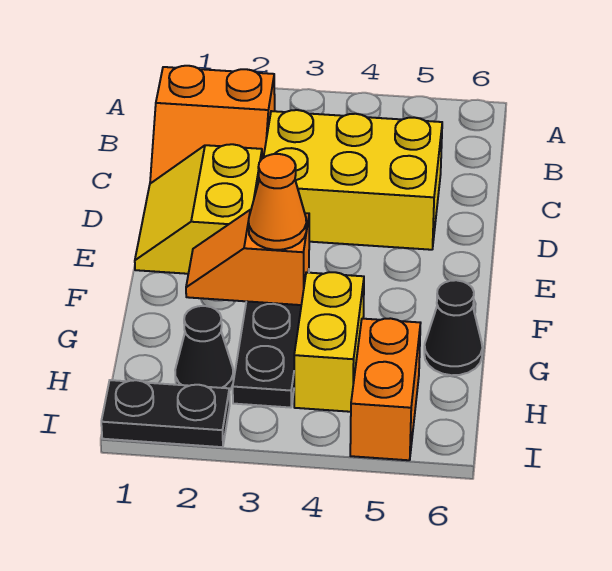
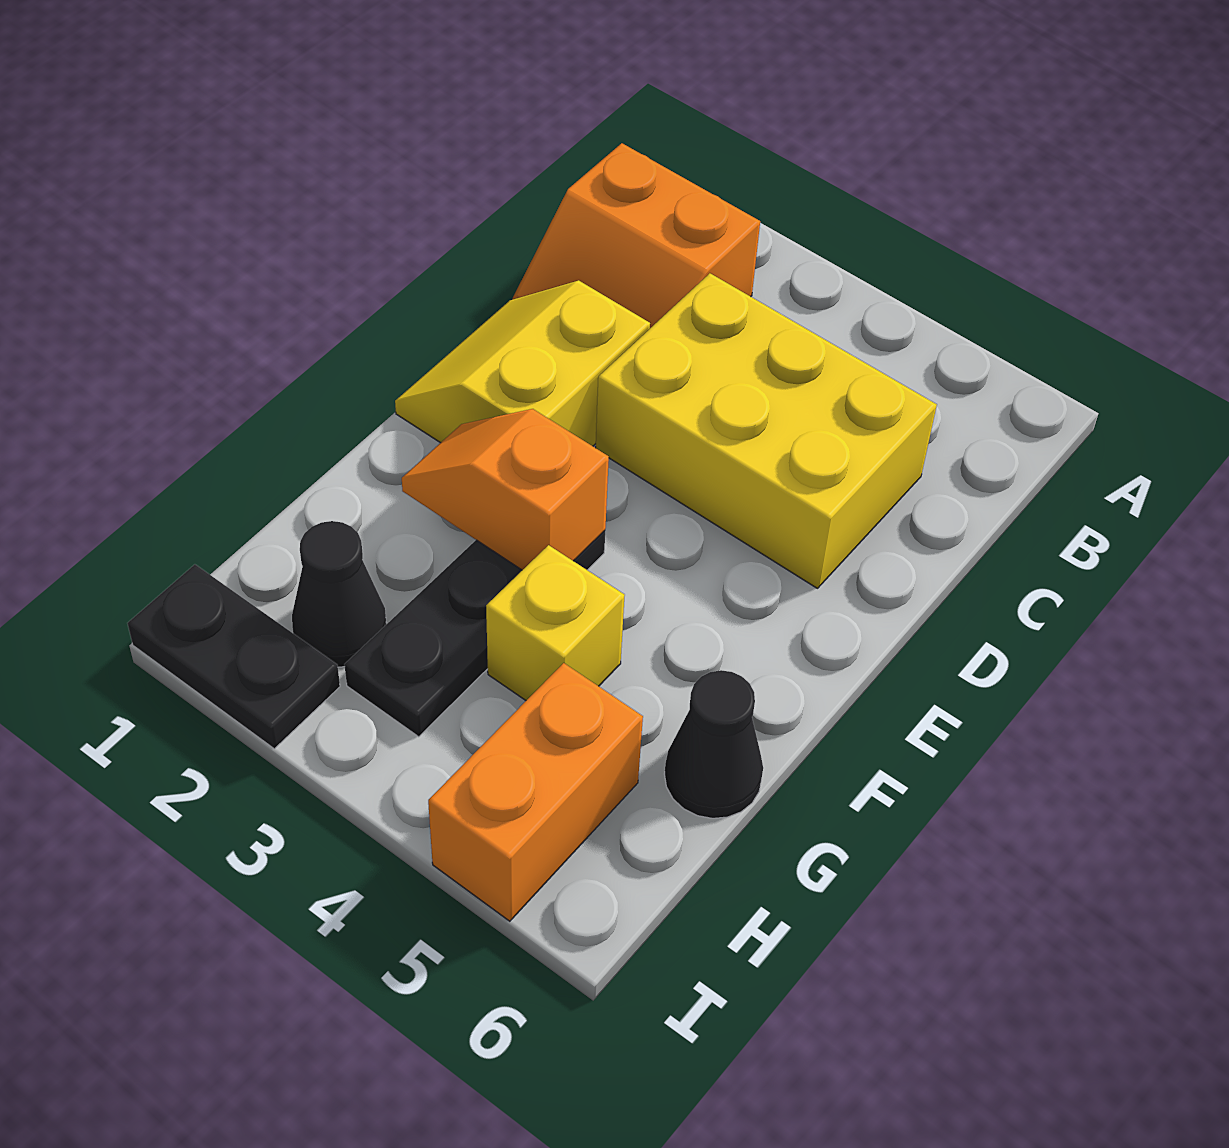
orange 1x1 cone [249,154,306,250] -> none
yellow 1x2 brick [294,272,364,412] -> yellow 1x1 brick [486,545,625,700]

